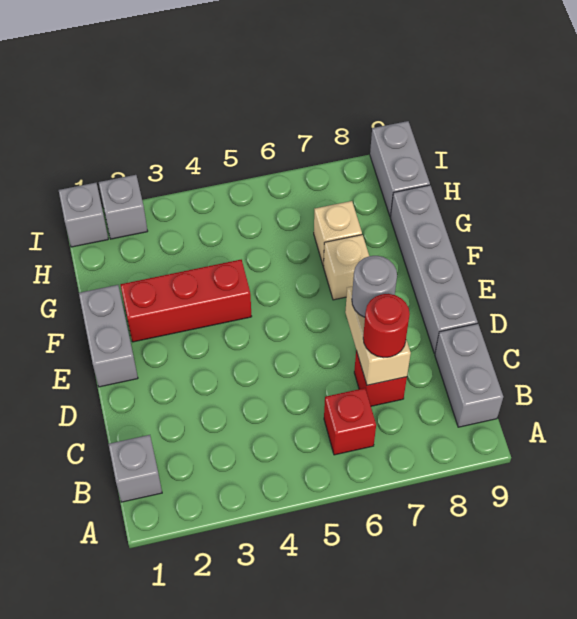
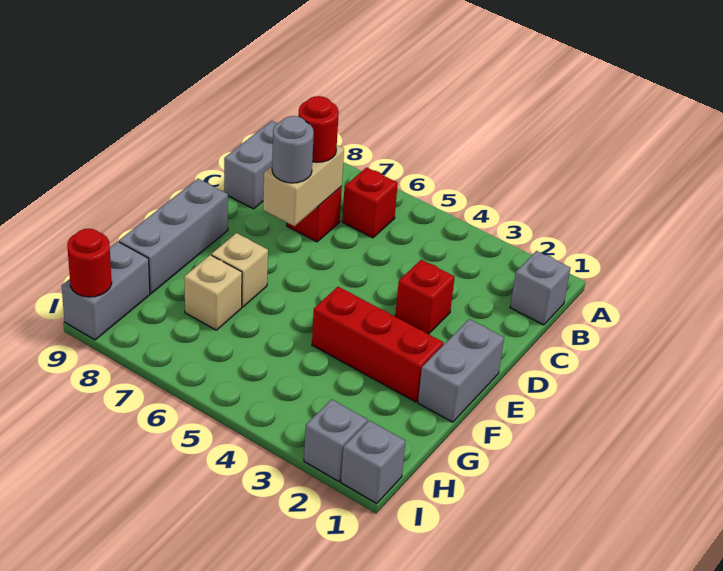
none -> red 1x1 brick [395,260,455,334]
grey 1x4 brick [390,185,478,353] -> grey 1x3 brick [119,179,228,294]
none -> red 1x1 round brick [67,229,112,297]

